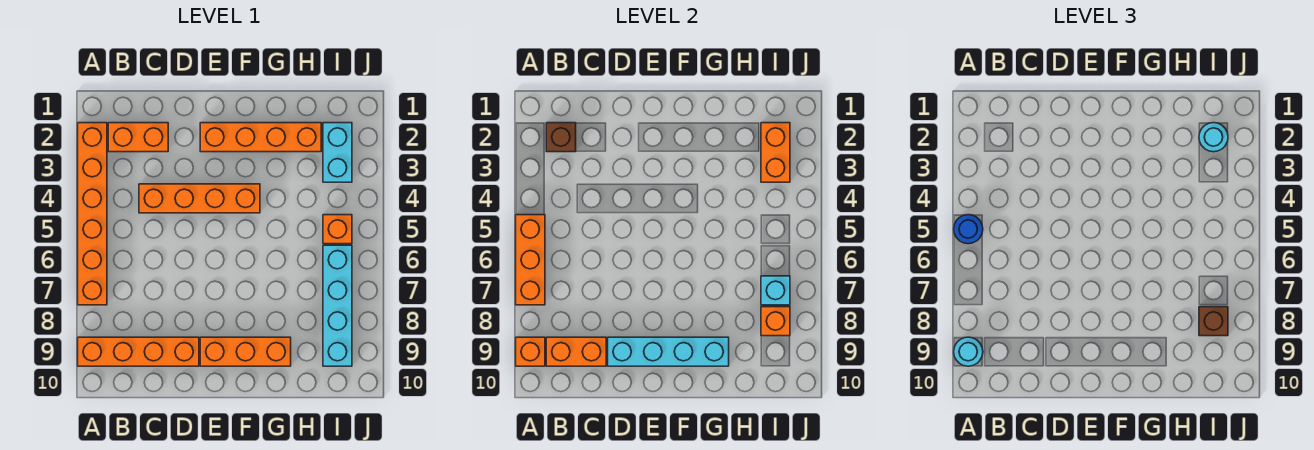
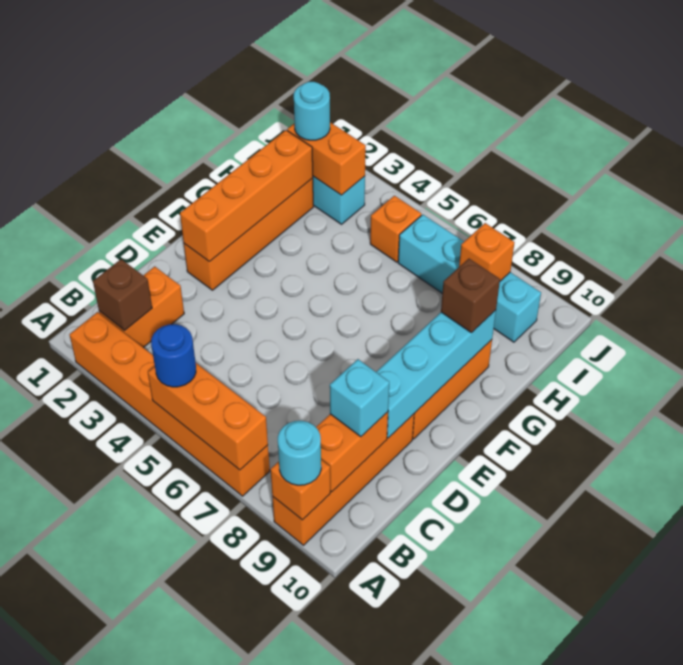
orange 1x4 brick [139,184,260,213] -> orange 1x4 brick moved to [180,130,313,262]
cyan 1x1 brick [761,276,790,305] -> cyan 1x1 brick moved to [330,359,389,437]
brown 1x1 brick [1199,307,1228,336] -> brown 1x1 brick moved to [441,259,500,333]

